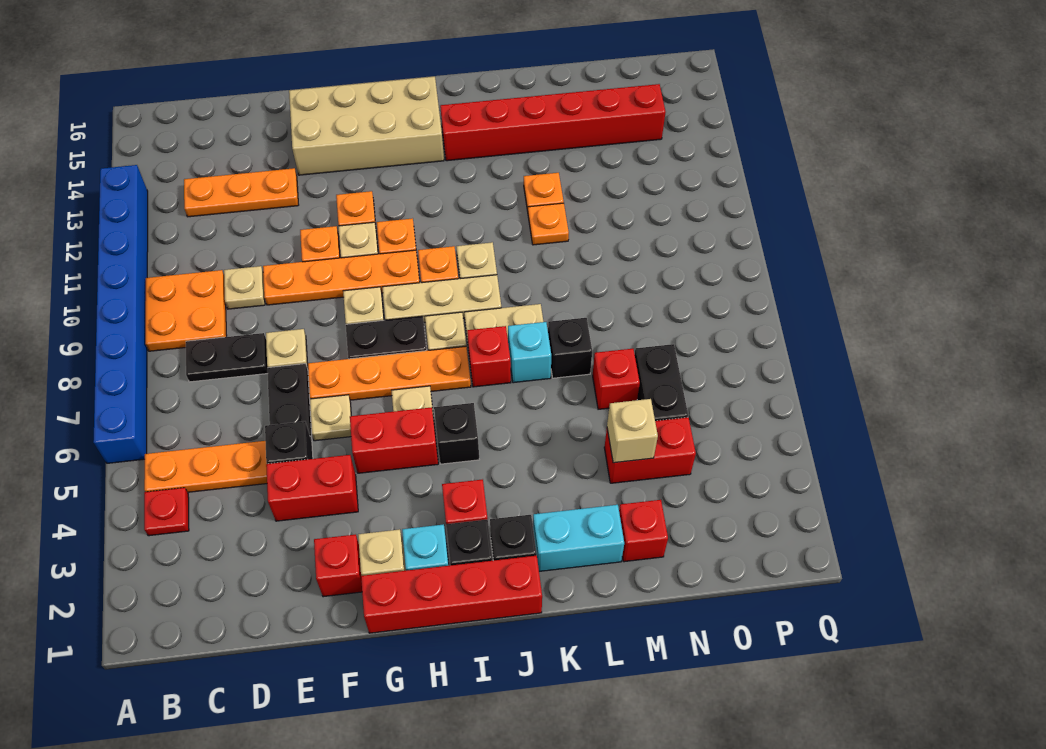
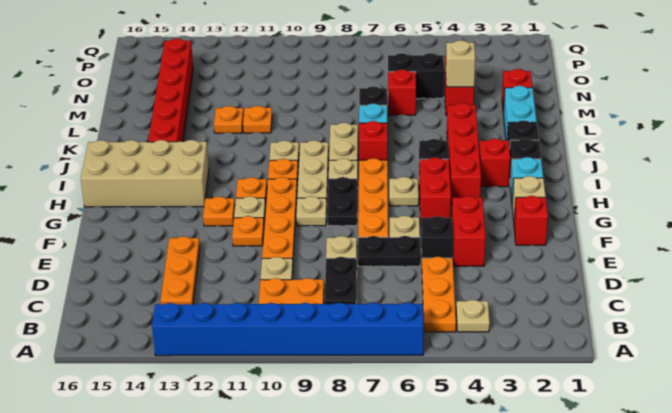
red 1x1 plate [144,488,189,536] -> tan 1x1 plate [456,300,490,332]
tan 2x4 brick [289,77,444,175] -> tan 2x4 brick turned to [81,140,209,207]
red 1x4 brick [361,556,542,633] -> red 1x4 brick moved to [447,103,481,206]

